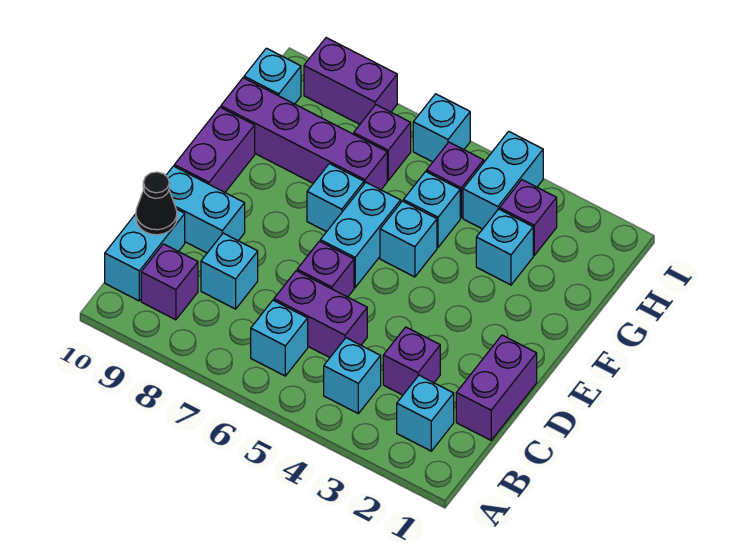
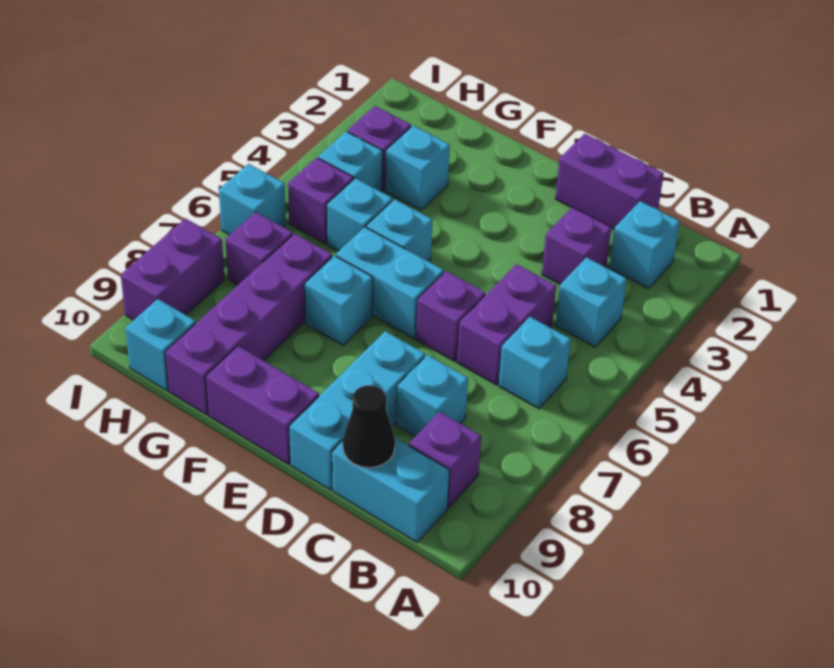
cyan 1x2 brick [166,166,245,253] -> cyan 1x3 brick [289,331,425,490]
cyan 1x2 brick [463,131,543,229] -> cyan 1x1 brick [318,132,383,192]

